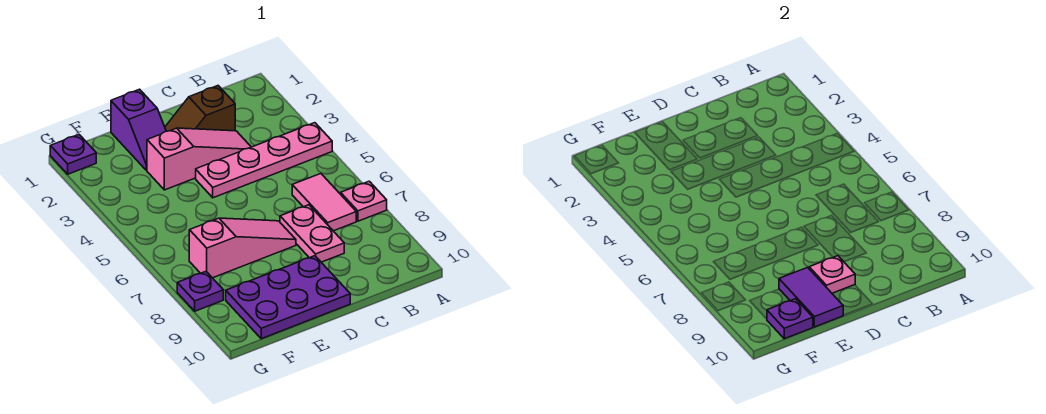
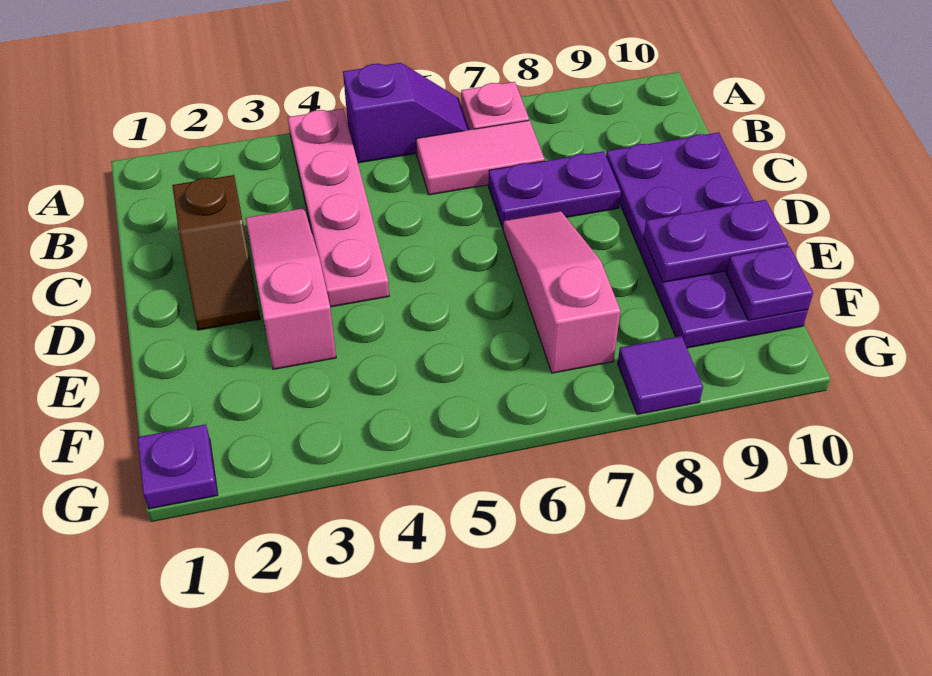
pink 1x2 plate [280,205,344,262] -> purple 1x2 plate [489,151,621,228]
purple 2x3 plate [226,256,350,339] -> purple 2x4 plate [606,132,808,348]
pink 1x1 plate [809,256,855,293] -> none
purple 1x2 slope [111,89,166,170] -> purple 1x2 slope moved to [343,63,469,163]
purple 1x2 tile [779,267,843,327] -> purple 1x2 plate [644,200,788,282]
purple 1x1 plate [177,272,223,311] -> purple 1x1 tile [618,336,703,415]

